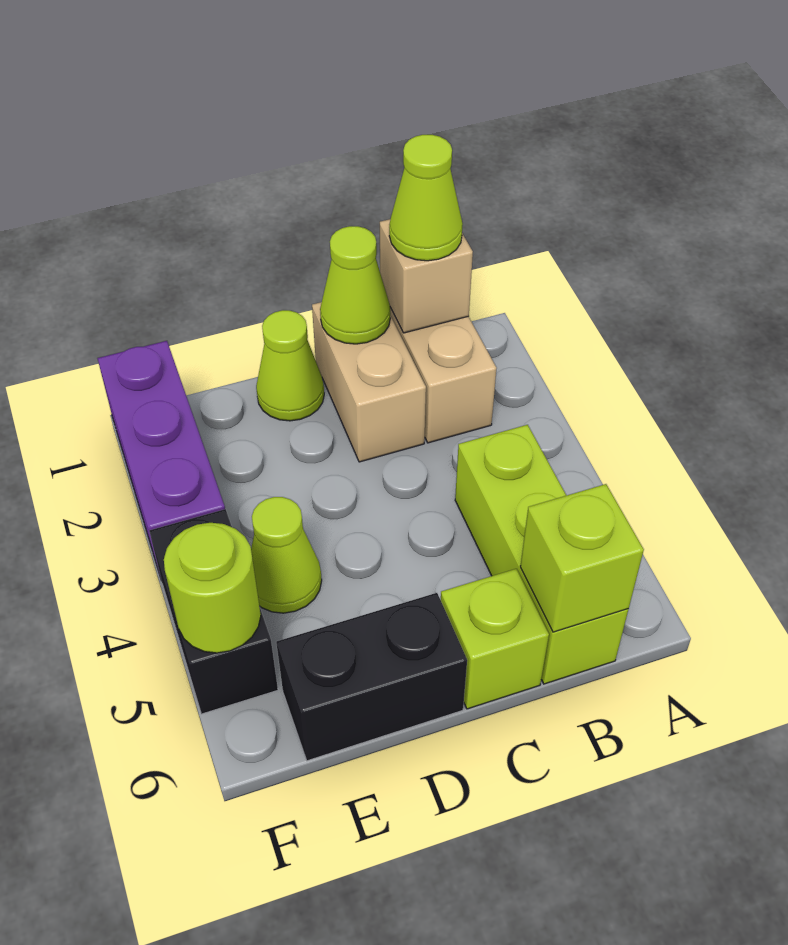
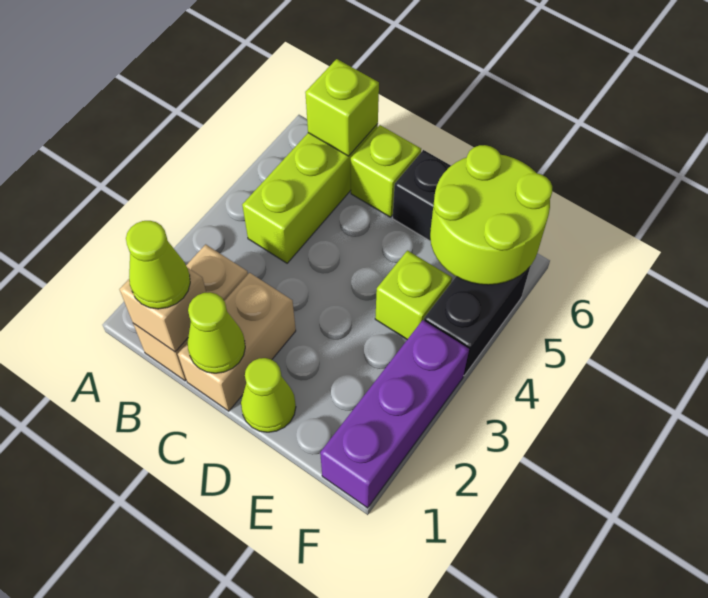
lime 1x1 cone [251,497,322,613] -> lime 1x1 brick [375,251,452,339]
lime 1x1 round brick [164,523,261,653] -> lime 2x2 round brick [430,145,552,285]

